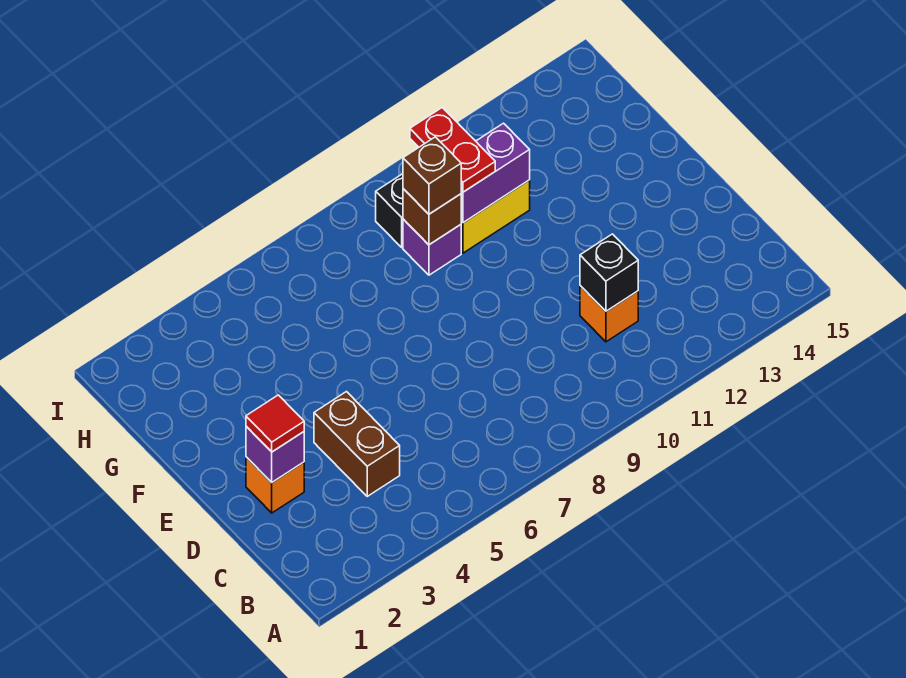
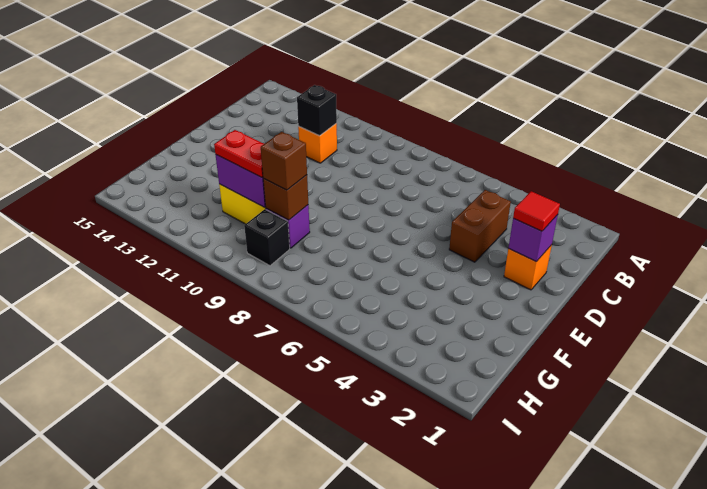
red 1x2 plate [410,108,495,192] -> red 1x2 plate turned to [214,130,264,177]

